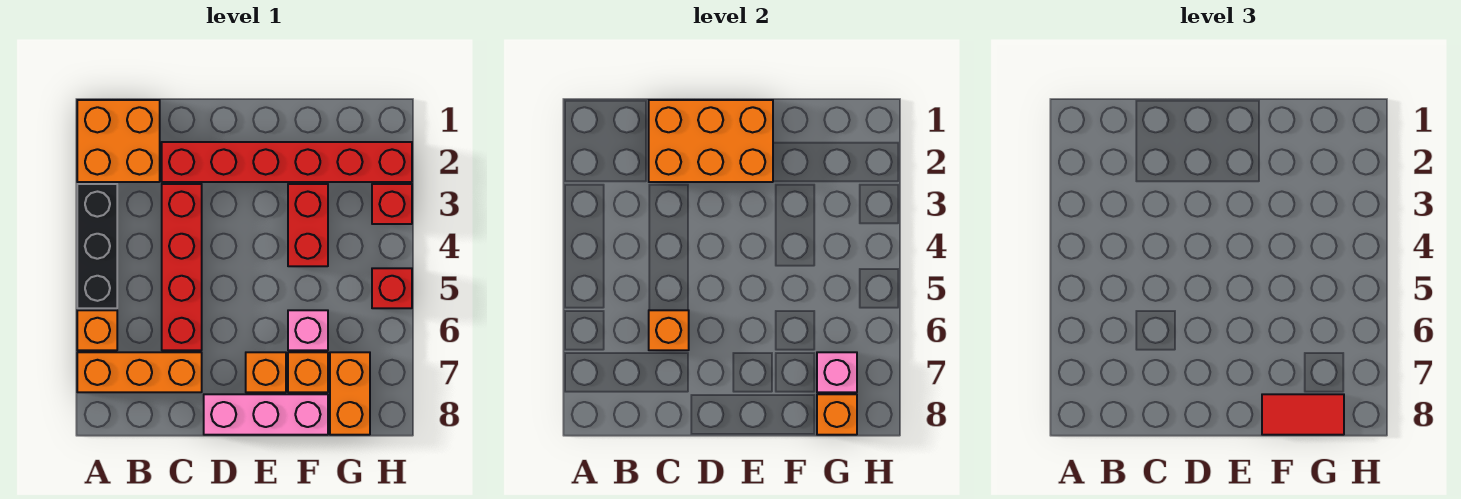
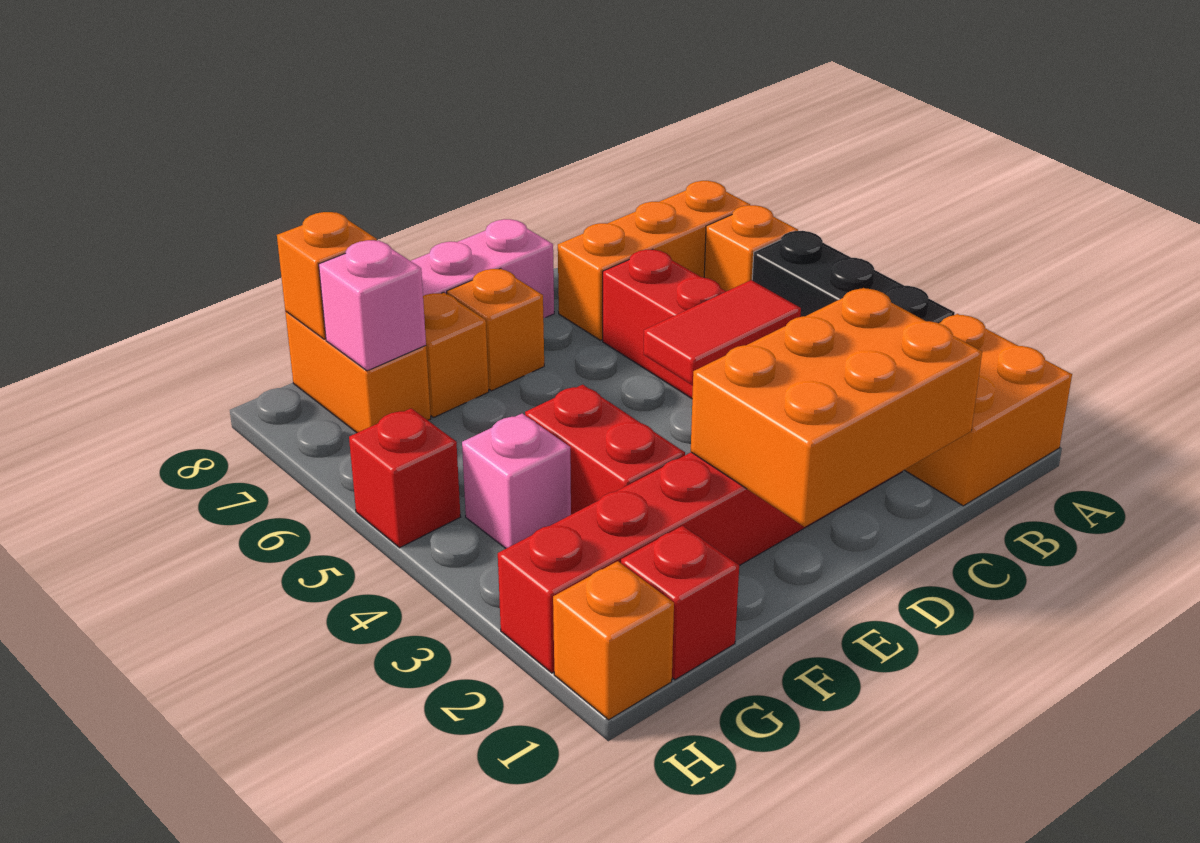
orange 1x1 brick [649,310,689,350] -> orange 1x1 brick moved to [553,561,674,720]
pink 1x1 brick [288,310,328,350] -> pink 1x1 brick moved to [462,413,571,548]
red 1x2 tile [1262,394,1344,435] -> red 1x2 tile moved to [644,280,801,385]
red 1x1 brick [372,184,412,224] -> red 1x1 brick moved to [621,526,739,680]

